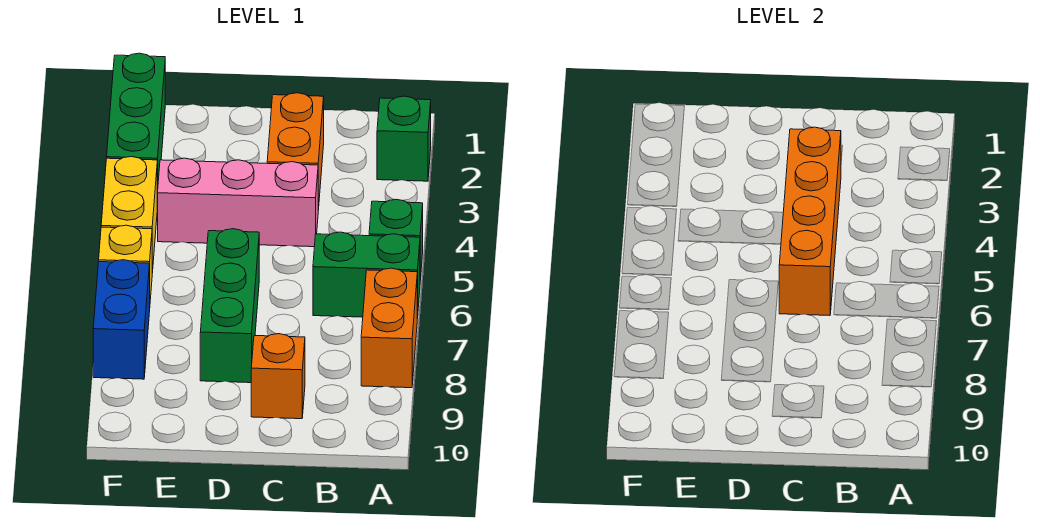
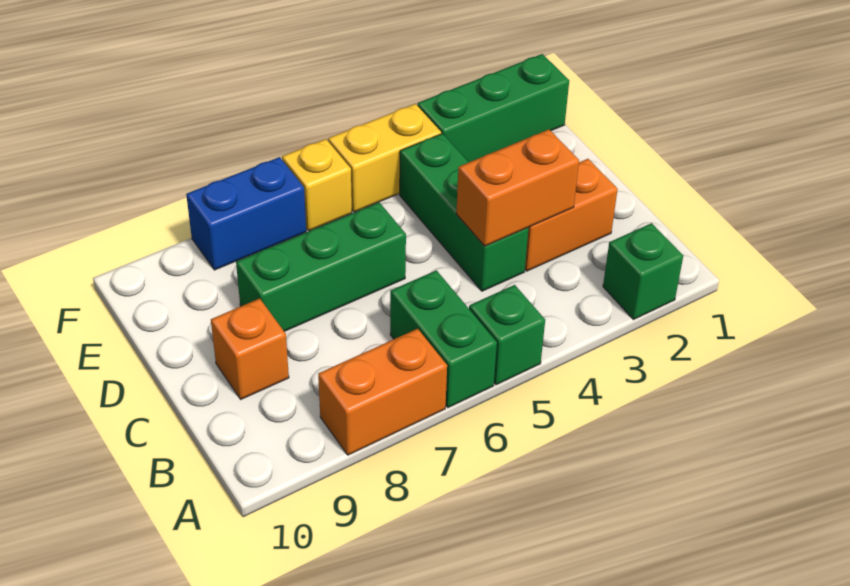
orange 1x4 brick [779,127,841,315] -> orange 1x2 brick [456,129,579,246]
pink 1x3 brick [157,158,318,247] -> green 1x3 brick [400,134,529,291]

